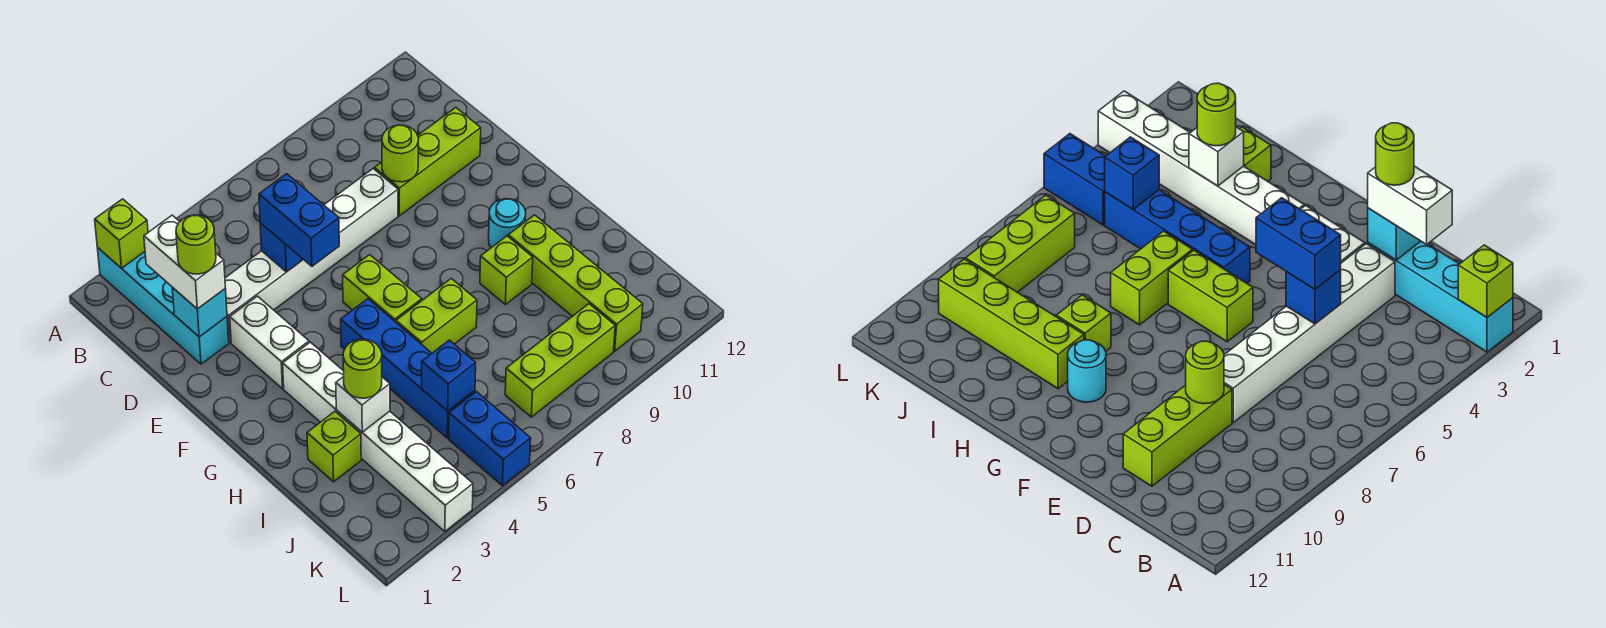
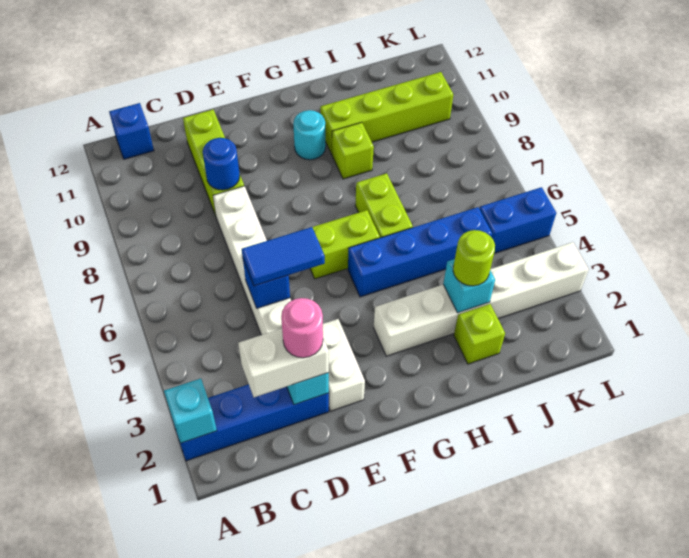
cyan 1x4 brick [97,248,229,364] -> blue 1x4 brick [175,384,329,461]
lime 1x1 brick [95,199,148,268] -> cyan 1x1 brick [164,379,217,443]
lime 1x1 round brick [176,215,216,274] -> pink 1x1 round brick [281,298,323,358]
blue 1x2 brick [259,174,339,266] -> blue 1x2 tile [242,227,325,286]
lime 1x1 round brick [382,125,418,182] -> blue 1x1 round brick [203,138,240,190]
white 1x2 brick [230,296,309,389] -> white 1x2 brick turned to [323,319,365,411]
white 1x1 brick [336,376,390,432] -> cyan 1x1 brick [443,259,495,313]
blue 1x1 brick [422,340,476,411] -> blue 1x1 brick moved to [109,103,154,159]
lime 1x3 brick [505,304,615,417] -> none

